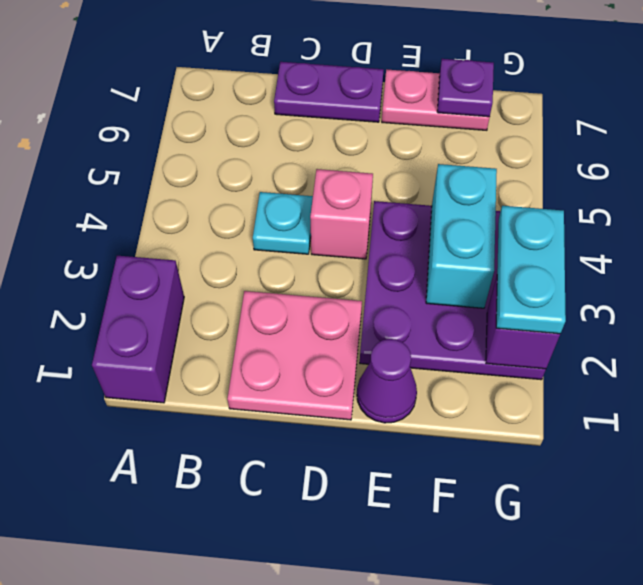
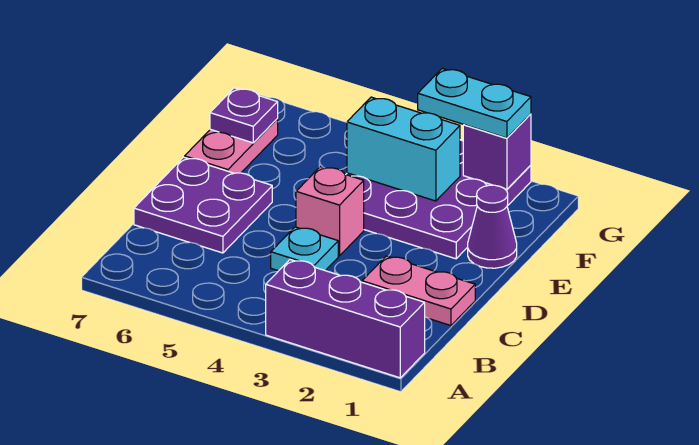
purple 1x2 brick [92,256,184,403] -> purple 1x3 brick [266,260,425,378]
pink 2x2 plate [227,291,362,420] -> pink 1x2 plate [362,256,475,326]
purple 1x2 plate [274,62,384,122] -> purple 2x2 plate [134,157,272,253]

